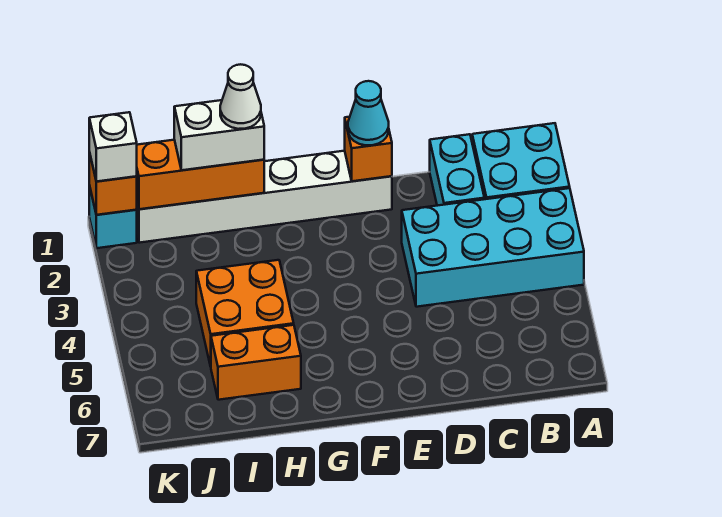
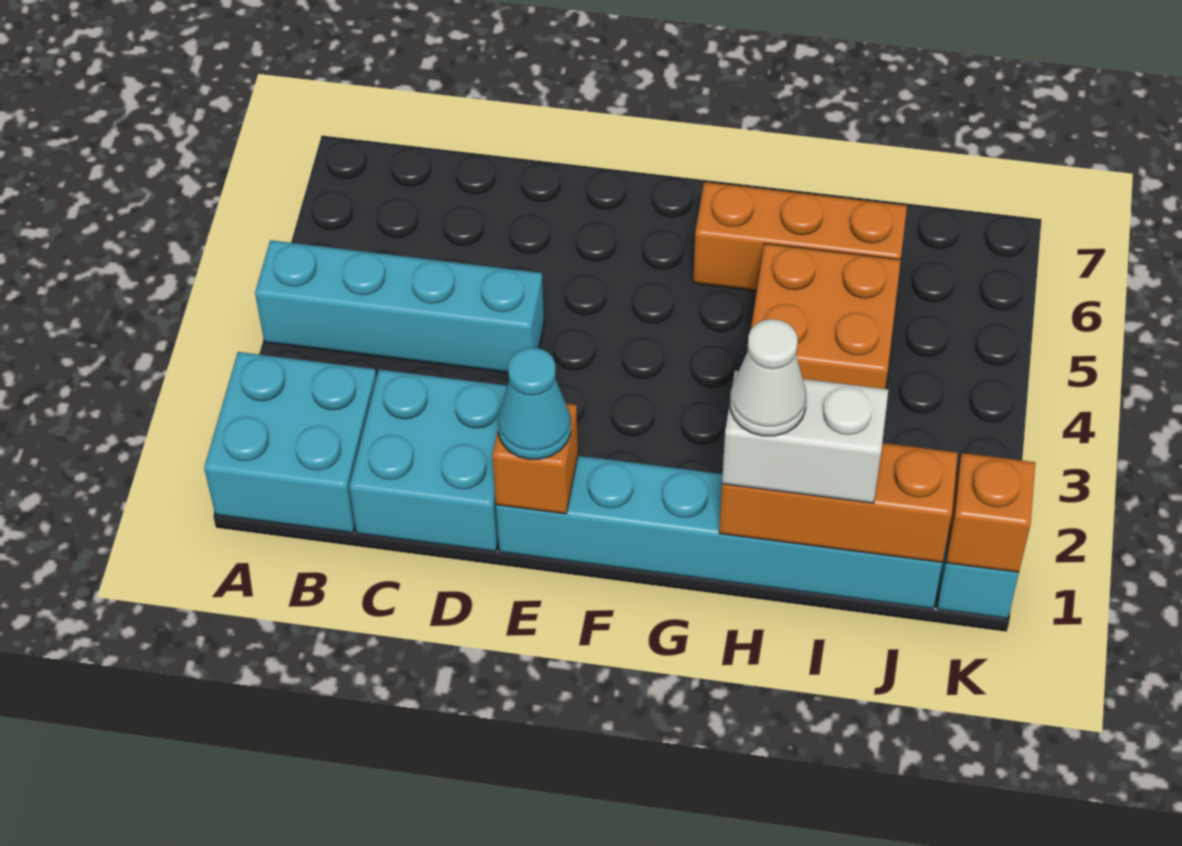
cyan 2x4 brick [402,188,584,307] -> cyan 1x4 brick [255,240,544,373]
cyan 1x2 brick [430,134,484,206] -> cyan 2x2 brick [349,370,507,552]
white 1x6 brick [137,151,392,243] -> cyan 1x6 brick [496,456,942,609]
orange 1x2 brick [211,325,301,400] -> orange 1x3 brick [693,182,907,291]
white 1x1 brick [89,112,137,182] -> none

